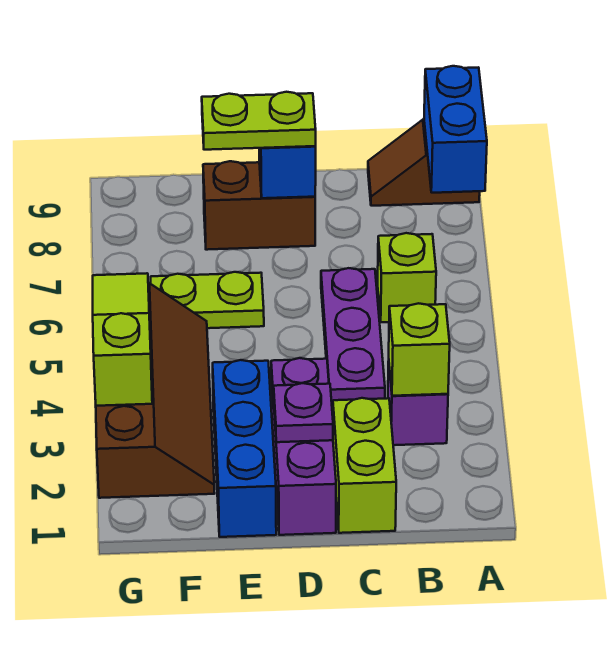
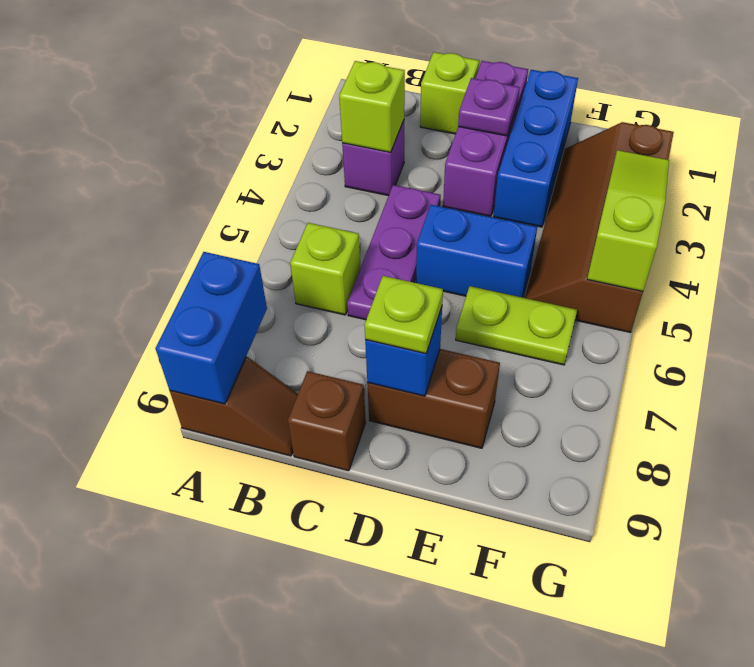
lime 1x2 brick [333,398,396,533] -> lime 1x1 brick [420,52,479,134]
none -> brown 1x1 brick [288,371,366,471]
none -> blue 1x2 brick [416,205,537,298]
lime 1x2 plate [202,92,316,150] -> lime 1x1 plate [365,276,443,354]
lime 1x3 slope [93,273,152,406] -> lime 1x3 slope turned to [587,150,669,291]

